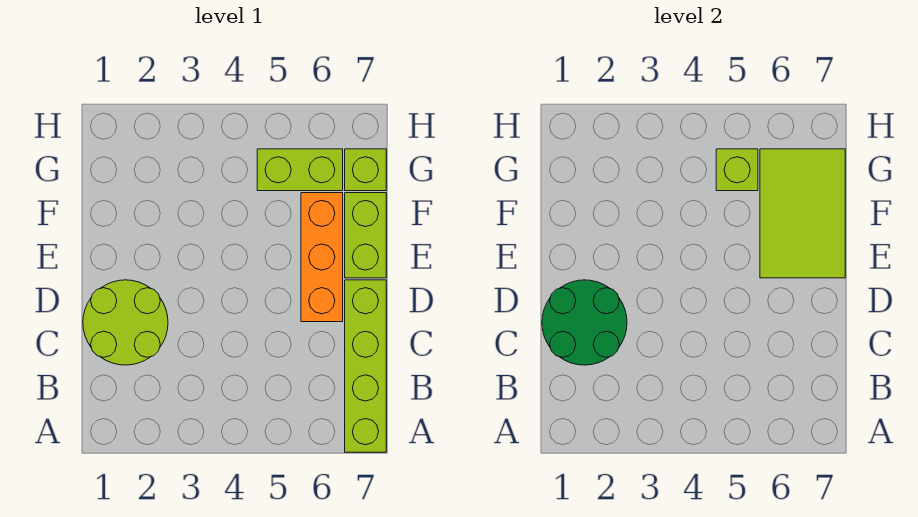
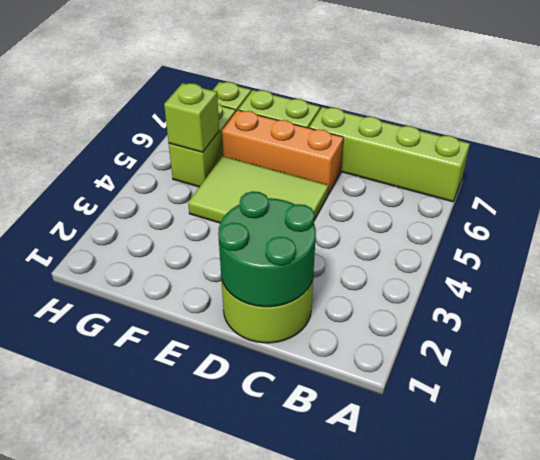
lime 2x3 tile [760,149,845,278] -> lime 2x3 tile moved to [188,156,328,223]

